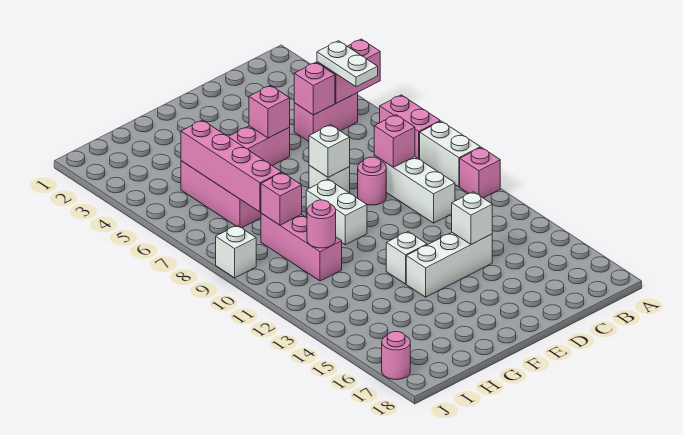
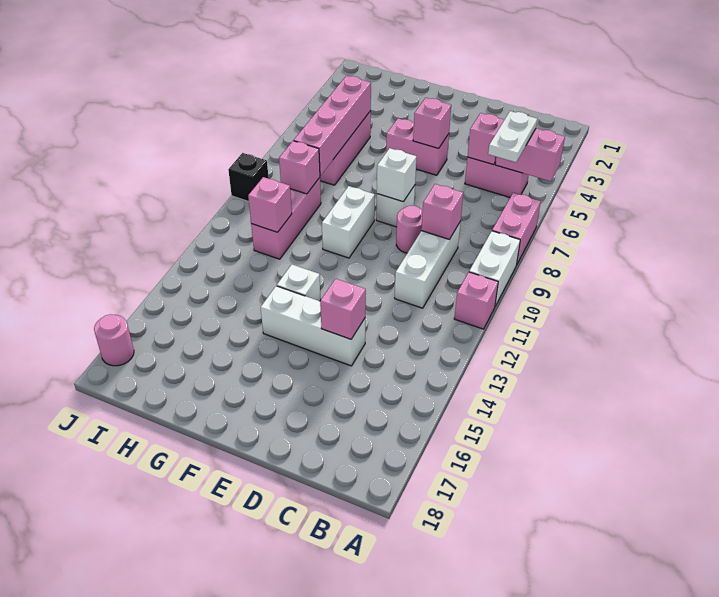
white 1x1 brick [452,192,492,244] -> pink 1x1 brick [320,279,366,339]
pink 1x1 round brick [307,200,336,248] -> pink 1x1 brick [248,177,292,232]
white 1x1 brick [216,225,256,278] -> black 1x1 brick [228,153,269,202]

